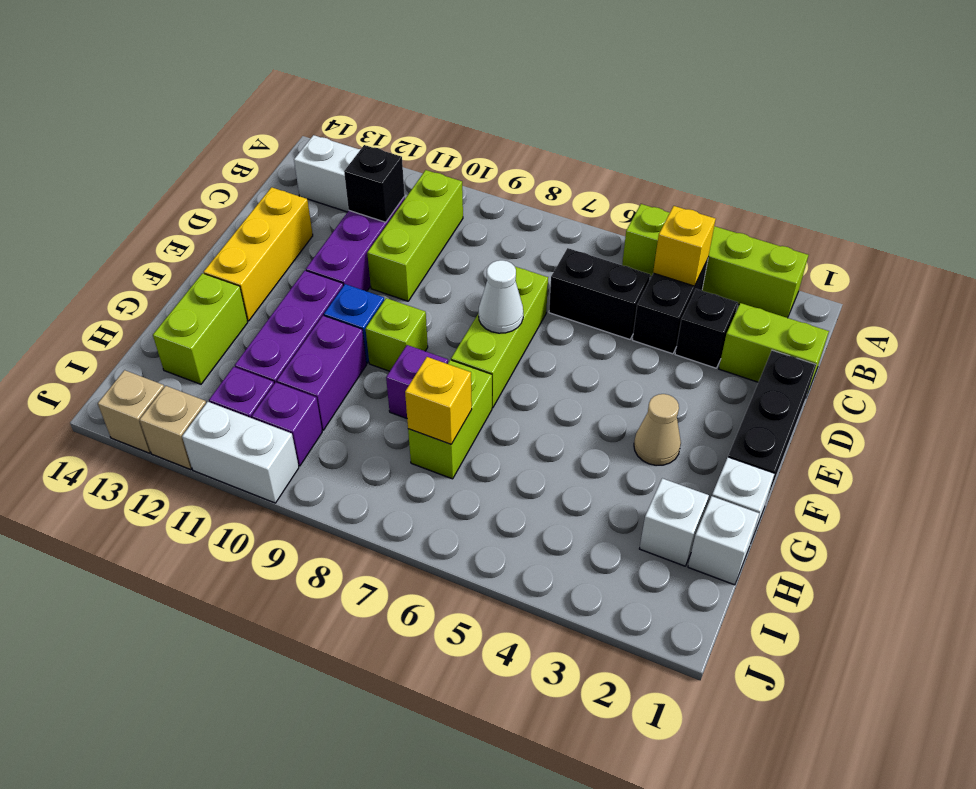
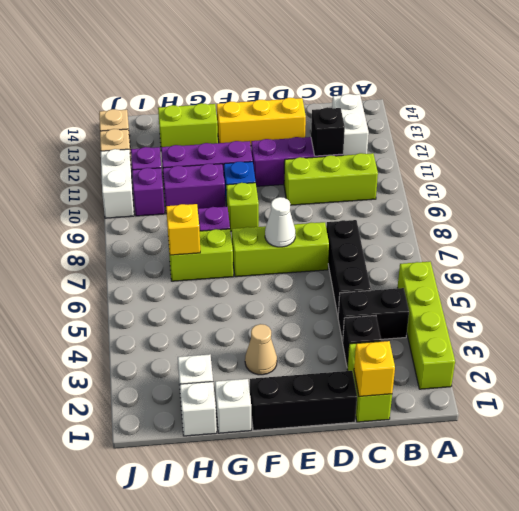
yellow 1x1 brick [653,206,715,286] -> yellow 1x1 brick moved to [354,341,395,396]
black 1x2 brick [549,248,650,339] -> black 1x3 brick [326,220,371,315]

